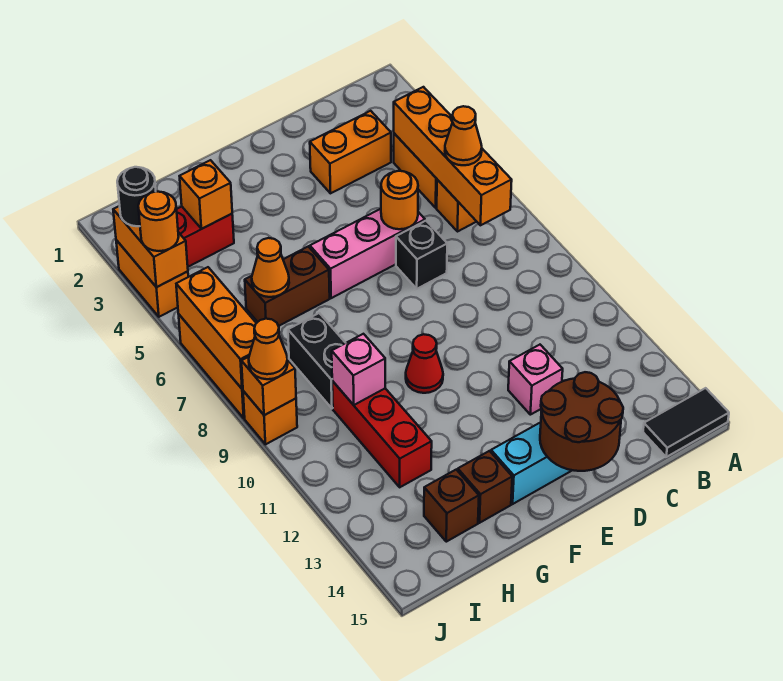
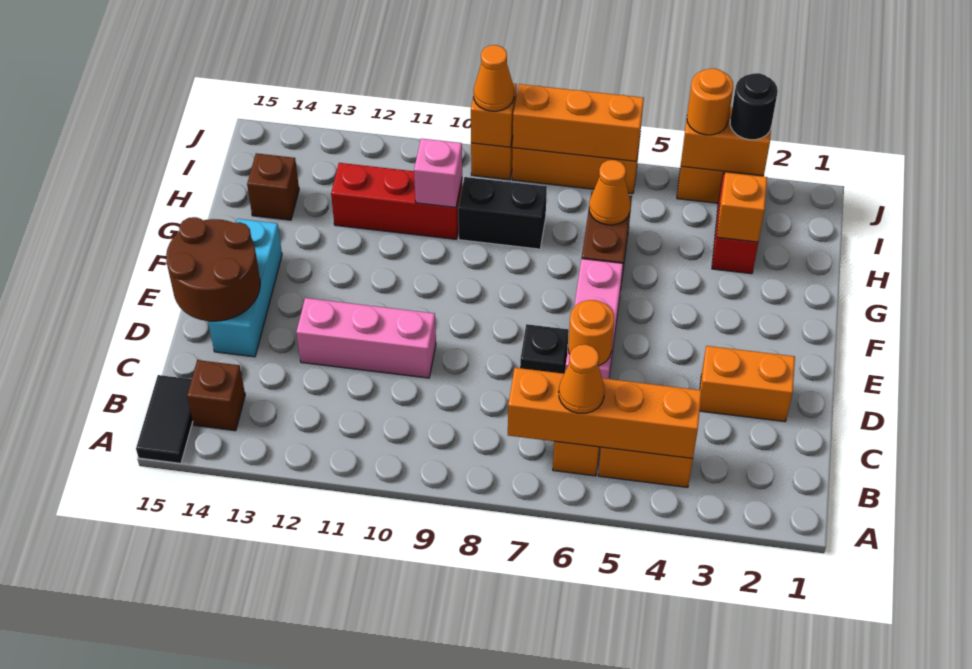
orange 1x2 brick [310,111,391,193] -> orange 1x2 brick turned to [700,346,795,422]
pink 1x1 brick [508,345,563,415] -> pink 1x3 brick [297,298,436,378]
red 1x1 cone [406,334,443,393] -> none
brown 1x1 brick [458,451,512,523] -> brown 1x1 brick moved to [187,360,245,431]

